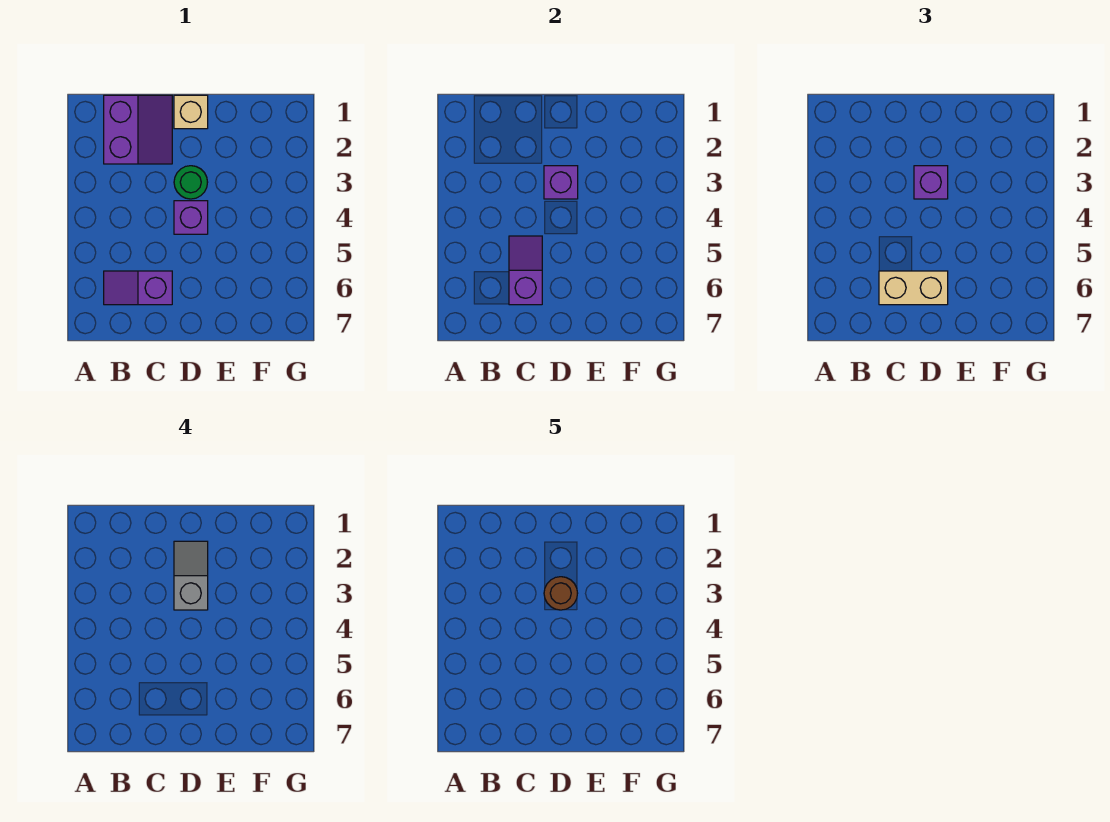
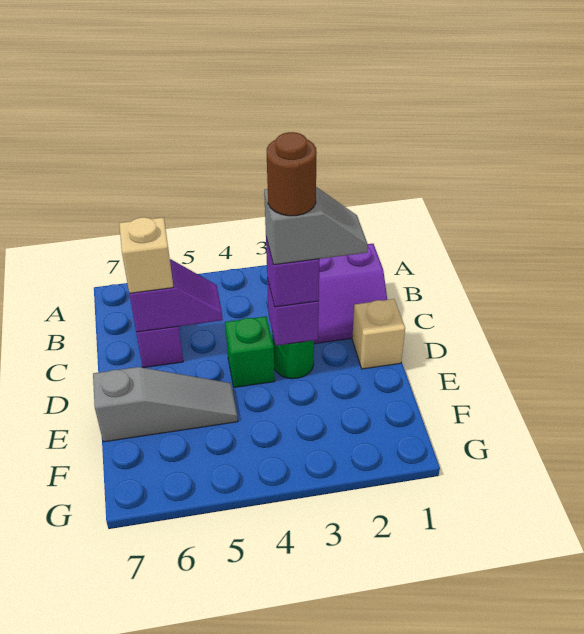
tan 1x2 brick [879,271,948,305] -> tan 1x1 brick [119,217,173,293]
purple 1x1 brick [174,201,208,234] -> green 1x1 brick [225,316,275,387]
none -> grey 1x3 slope [93,367,238,442]

